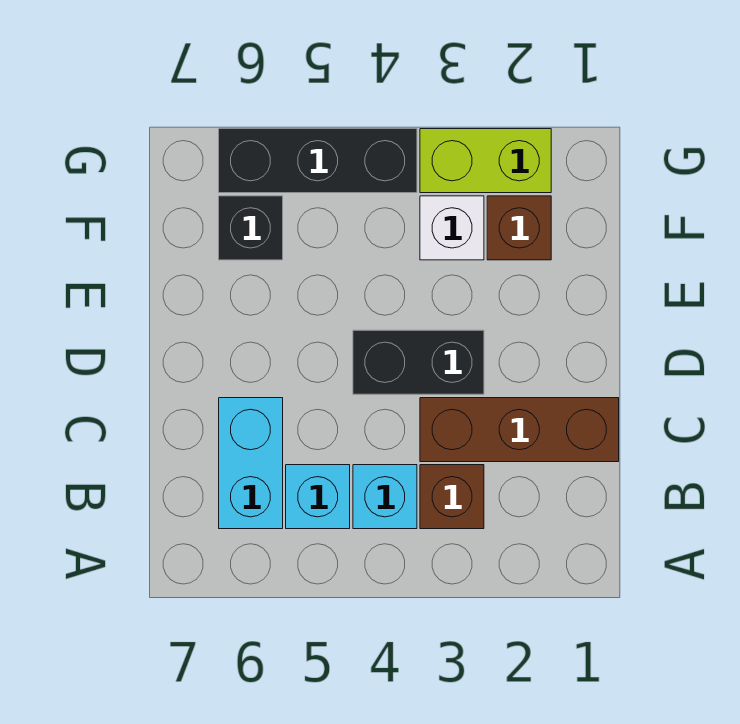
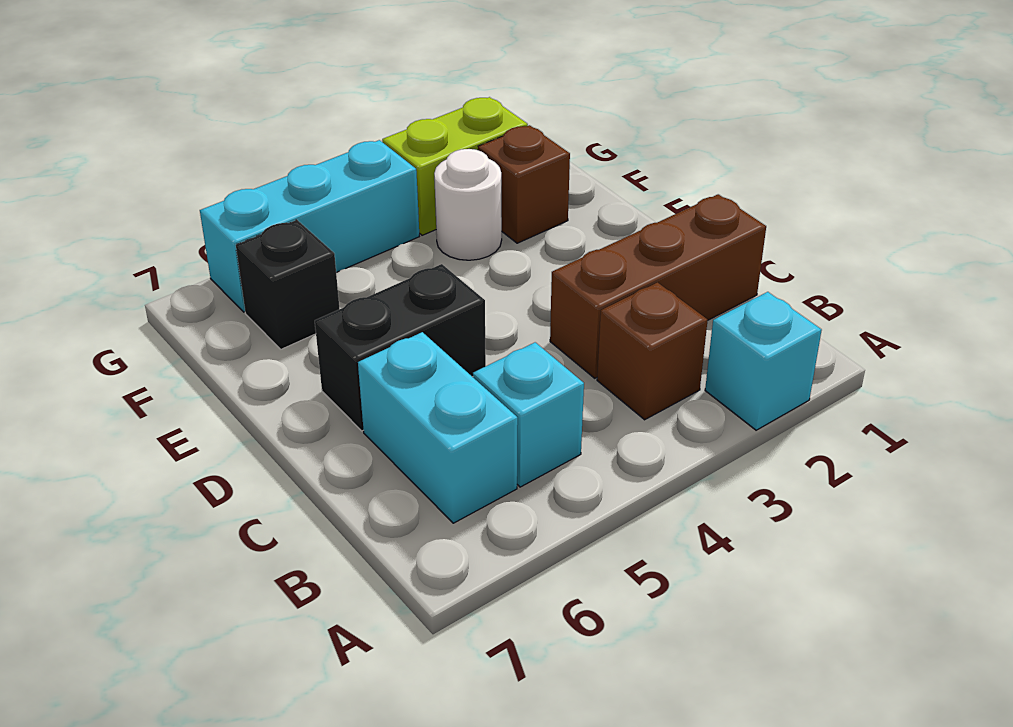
cyan 1x1 brick [353,465,417,529] -> cyan 1x1 brick moved to [705,292,822,430]
black 1x2 brick [353,330,484,394] -> black 1x2 brick moved to [315,264,486,431]
white 1x1 brick [420,196,484,260] -> white 1x1 round brick [434,149,502,260]
black 1x3 brick [219,129,417,193] -> cyan 1x3 brick [200,140,419,312]

